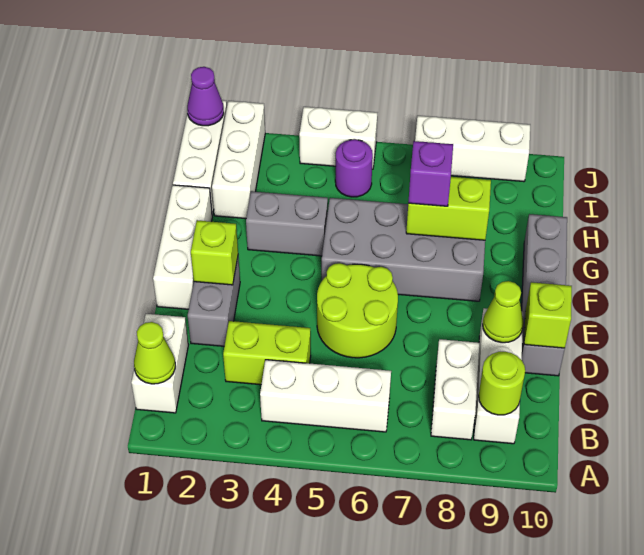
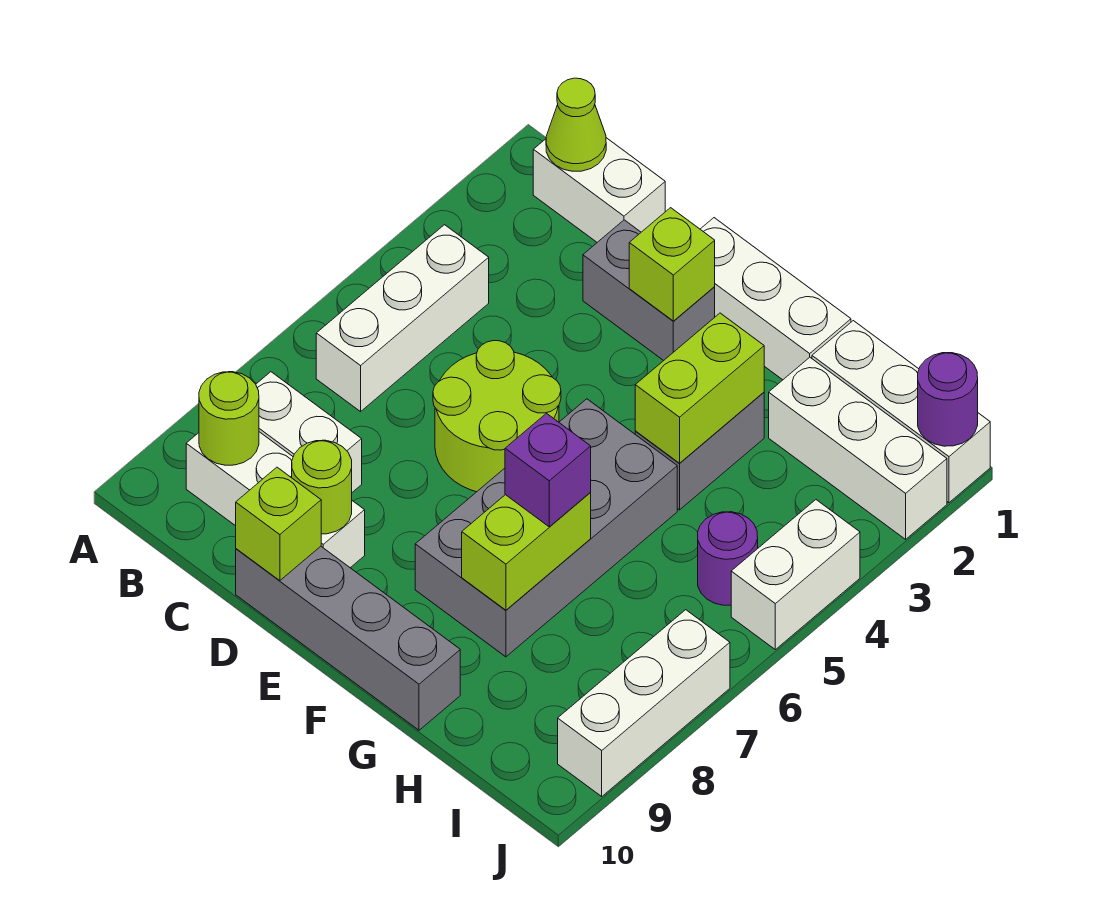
lime 1x2 brick [223,321,311,385] -> lime 1x2 brick moved to [635,313,764,463]
lime 1x1 cone [483,281,524,343] -> lime 1x1 round brick [292,440,352,534]
purple 1x1 cone [187,67,224,126] -> purple 1x1 round brick [918,353,978,446]

